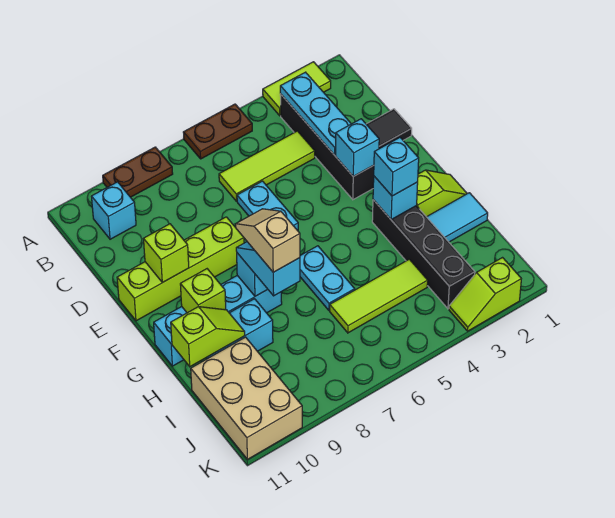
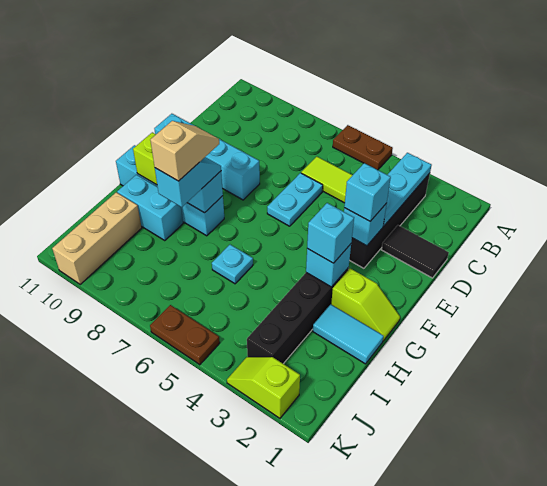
lime 1x2 tile [263,62,331,116] -> none
brown 1x2 plate [103,147,173,197] -> brown 1x2 plate moved to [150,305,220,365]
cyan 1x1 brick [91,182,136,239] -> cyan 1x1 brick moved to [344,163,391,221]
lime 1x4 brick [117,217,244,321] -> cyan 1x4 brick [154,114,260,200]
lime 1x1 brick [144,224,189,282] -> none
cyan 1x2 plate [300,246,355,310] -> cyan 1x1 plate [212,245,253,284]
lime 1x2 slope [171,307,245,366] -> none
lime 1x3 tile [330,259,428,333] -> none
tan 2x3 brick [191,337,302,459] -> tan 1x3 brick [52,192,142,284]

